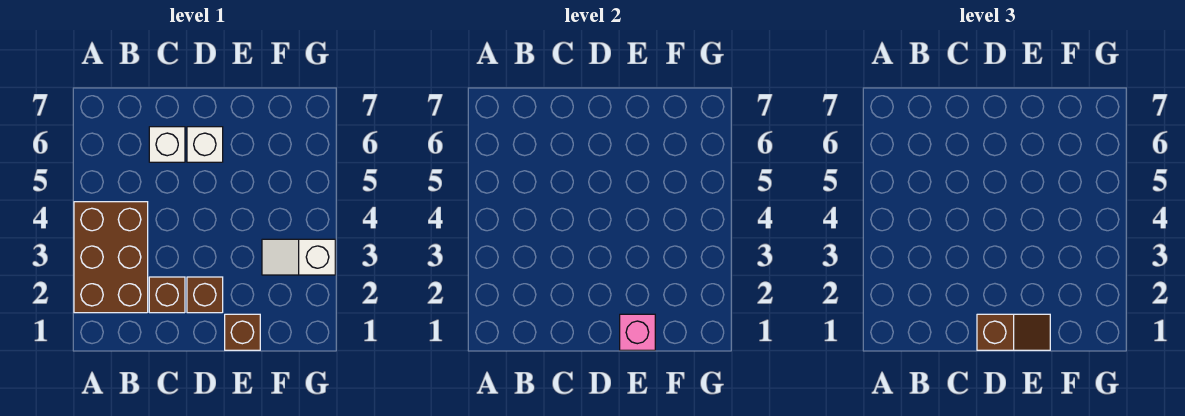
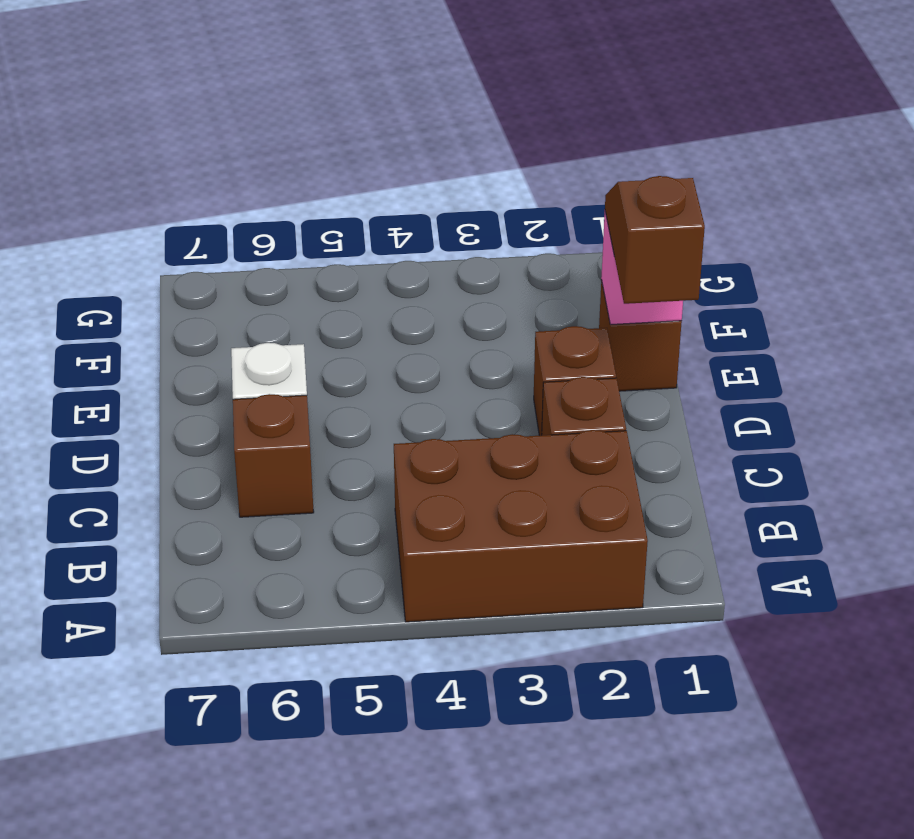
white 1x1 brick [149,127,185,162] -> brown 1x1 brick [233,394,314,517]
white 1x2 slope [262,239,335,275] -> none

